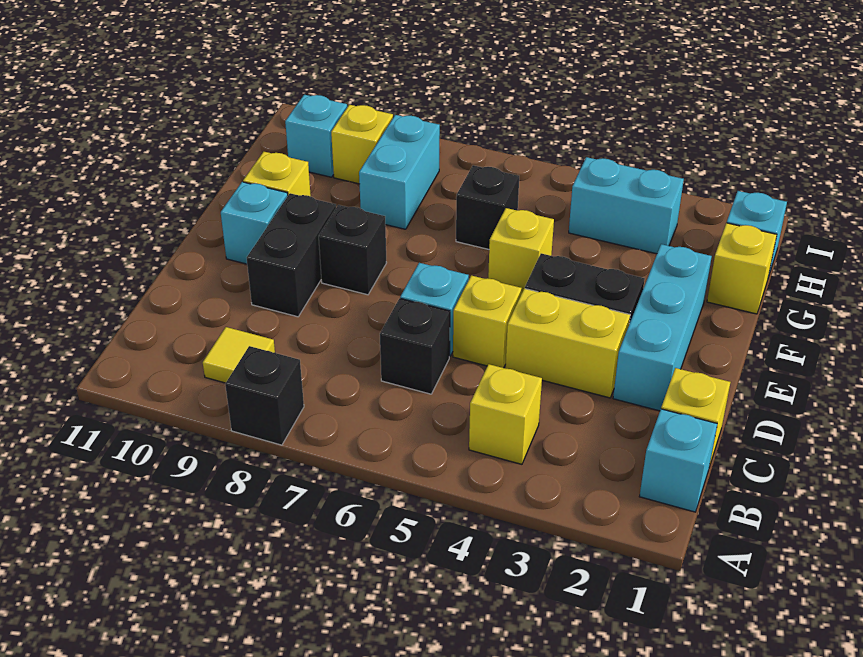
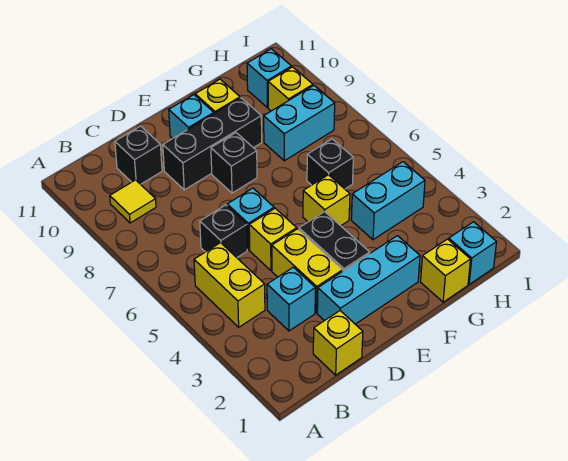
black 1x1 brick [225,346,304,445] -> black 1x1 brick moved to [115,126,162,184]
cyan 1x1 brick [639,409,717,512] -> cyan 1x1 brick moved to [267,267,315,331]
yellow 1x1 brick [469,364,542,464] -> yellow 1x2 brick [194,243,265,327]
black 1x2 brick [247,193,336,317] -> black 1x3 brick [163,98,262,190]
cyan 1x2 brick [569,157,684,254] -> cyan 1x2 brick turned to [351,162,425,240]

